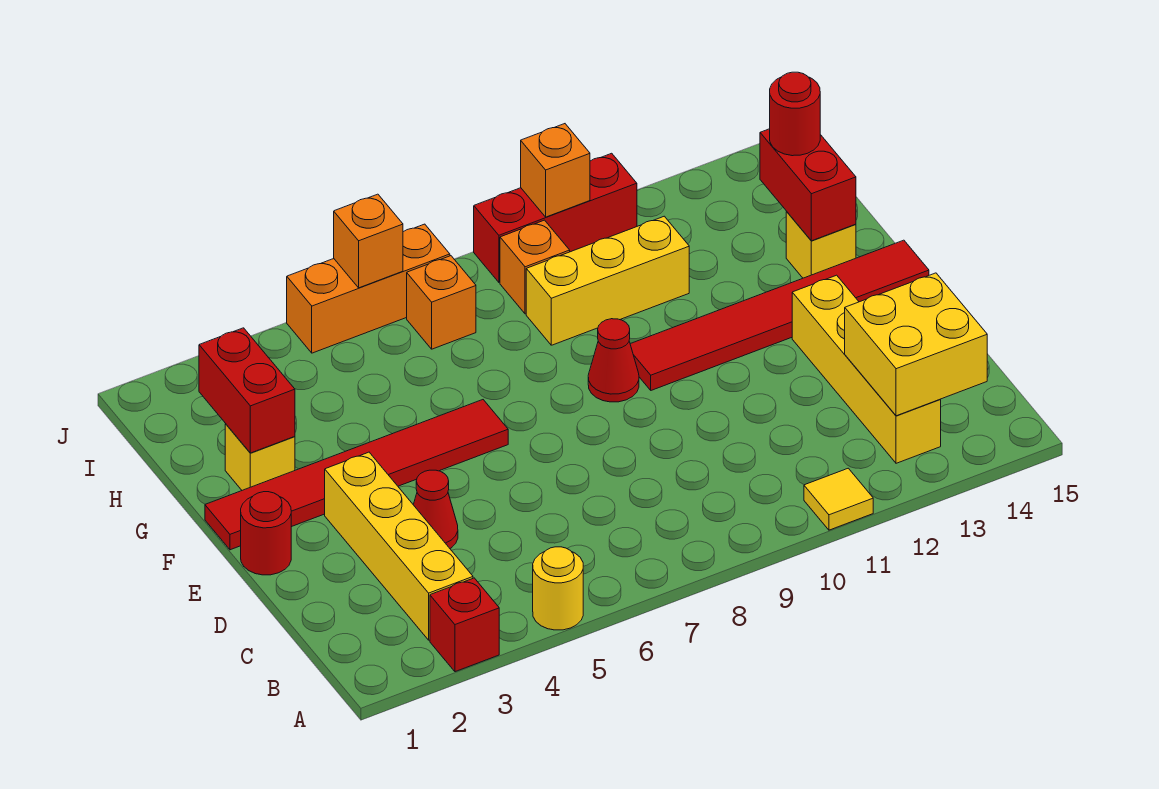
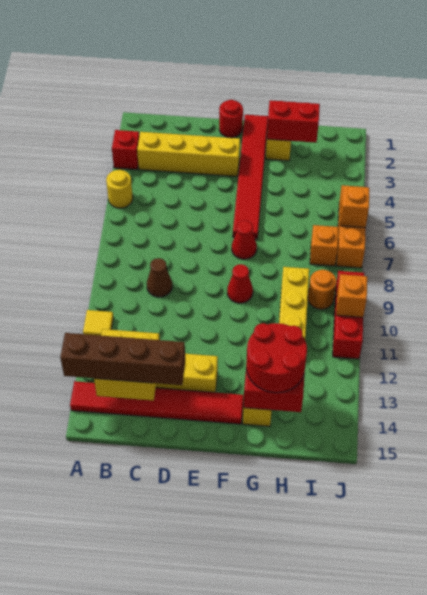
none -> brown 1x4 brick [60,333,185,385]
none -> brown 1x1 cone [147,258,172,297]
red 1x1 cone [413,470,458,548] -> red 1x1 cone moved to [232,221,257,259]
red 1x6 tile [630,240,929,390] -> red 1x6 tile turned to [70,381,244,424]
red 1x1 round brick [770,72,820,156] -> red 2x2 round brick [246,323,307,393]
orange 1x1 brick [500,220,570,314] -> orange 1x1 round brick [308,270,336,309]

